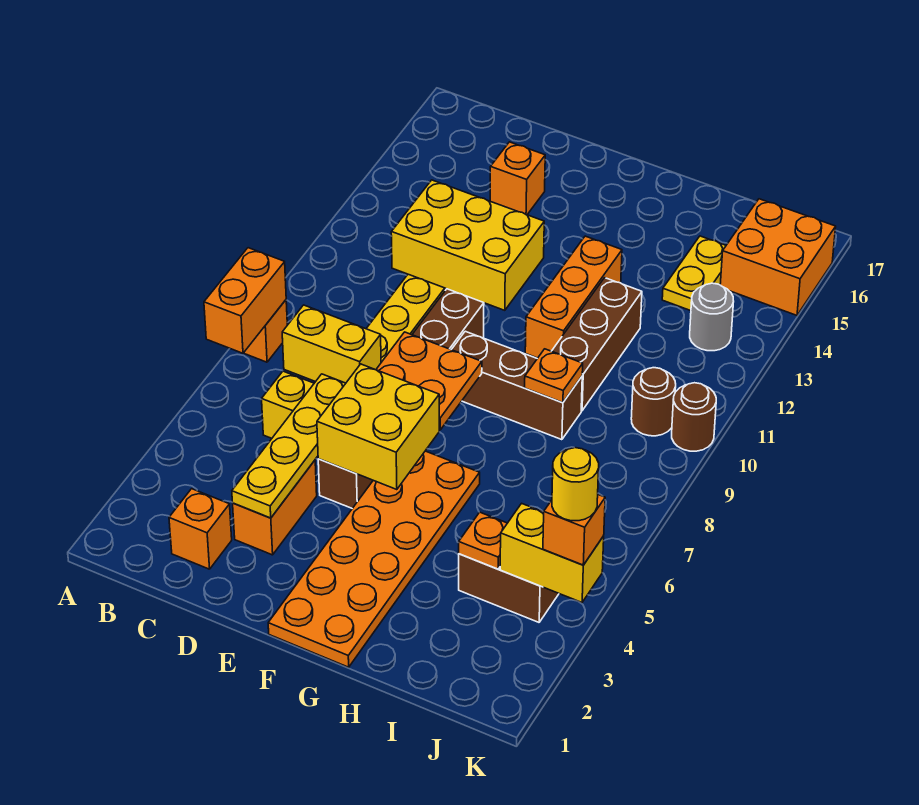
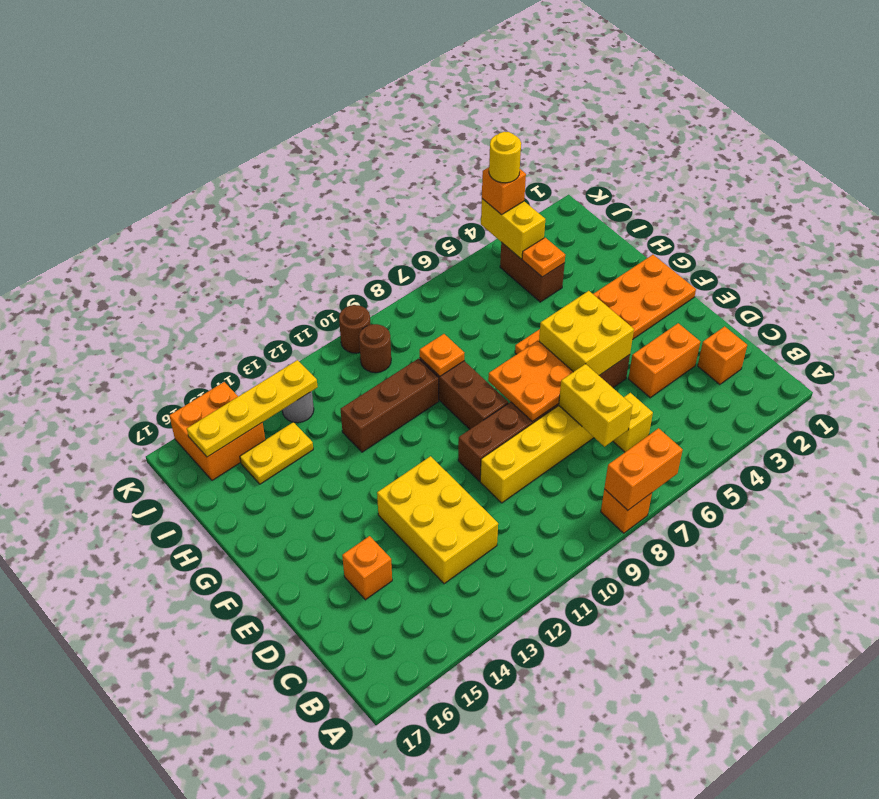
yellow 1x4 plate [232,374,346,518] -> yellow 1x4 plate moved to [187,360,318,457]
orange 1x3 brick [525,236,622,358] -> none

